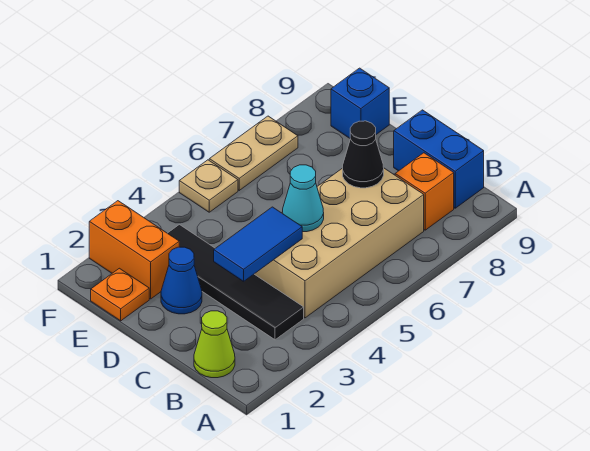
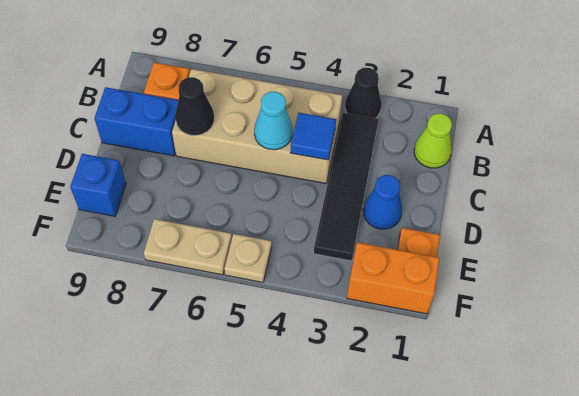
none -> black 1x1 cone [345,68,381,118]
blue 1x2 brick [394,110,484,208] -> blue 1x2 brick turned to [94,87,178,156]
blue 1x2 tile [214,207,302,281] -> blue 1x1 tile [291,113,336,160]
orange 1x2 brick [89,201,179,299] -> orange 1x2 brick turned to [347,242,439,314]

